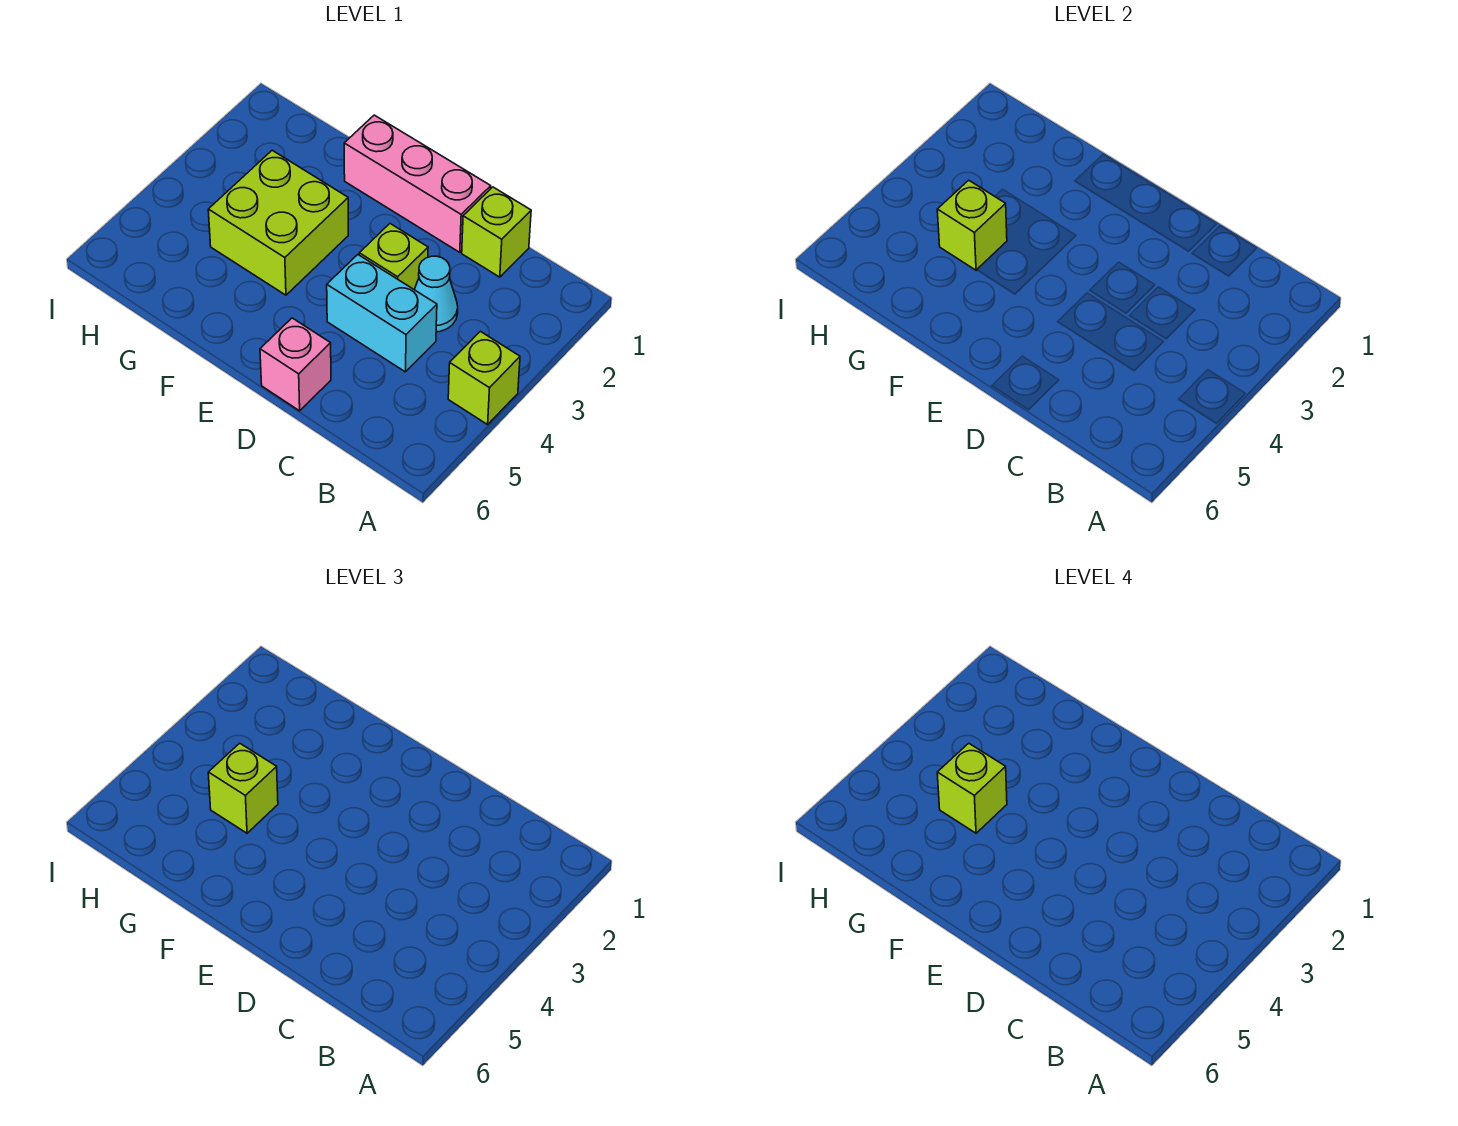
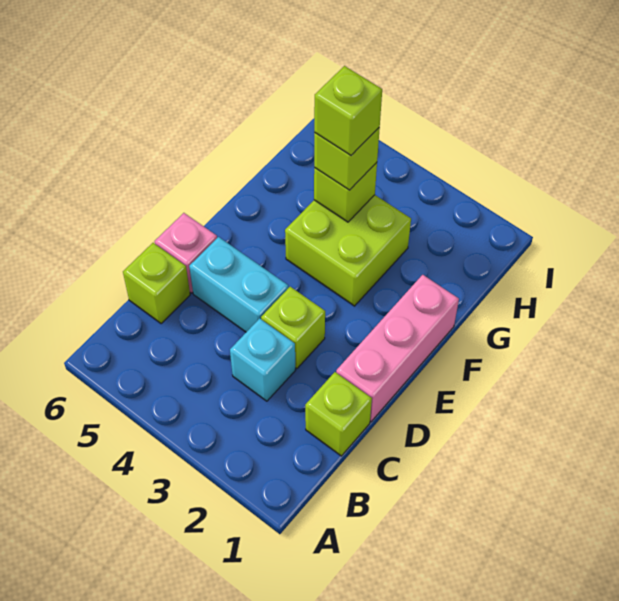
lime 1x1 brick [448,331,520,424] -> lime 1x1 brick moved to [123,243,190,324]
cyan 1x1 cone [414,256,458,332] -> cyan 1x1 brick [230,318,295,401]
cyan 1x2 brick [327,255,437,372] -> cyan 1x2 brick turned to [189,237,288,332]

